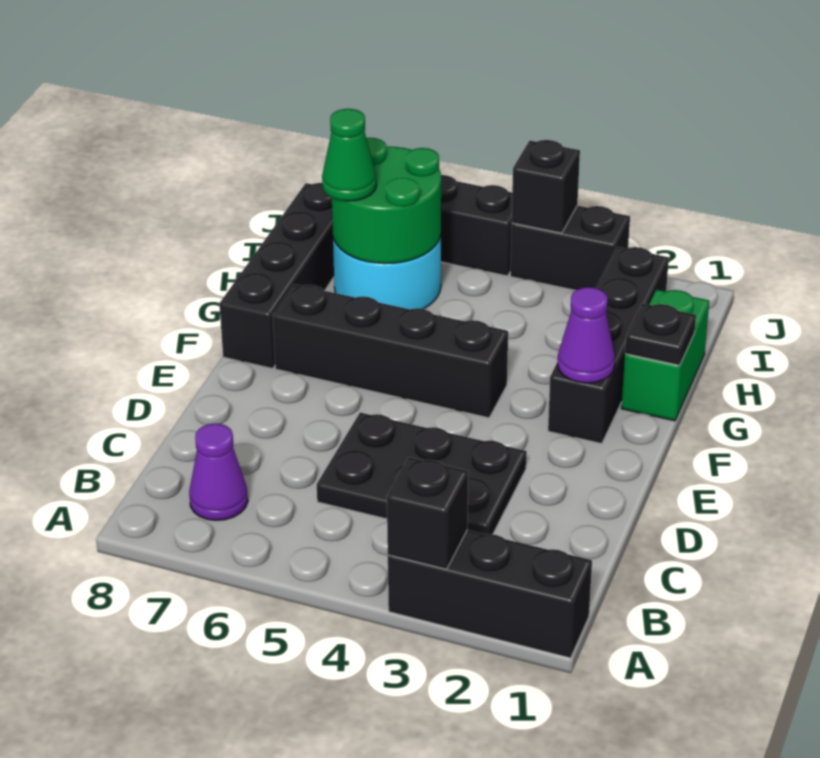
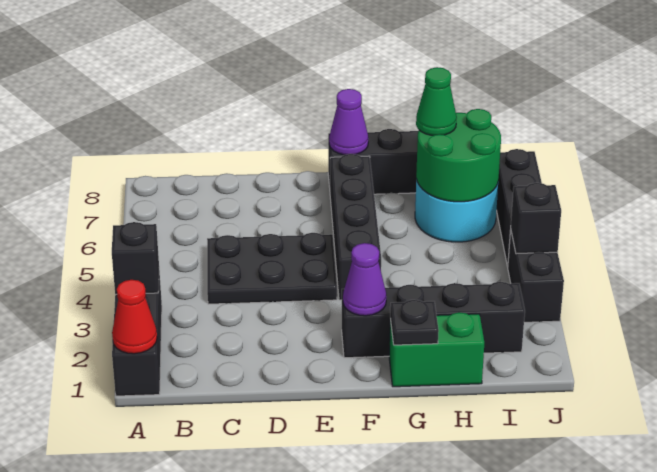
none -> red 1x1 cone [112,280,157,354]
purple 1x1 cone [189,423,248,520] -> purple 1x1 cone moved to [329,89,368,155]
black 2x3 plate [317,413,527,535] -> black 2x3 plate turned to [207,233,337,304]

